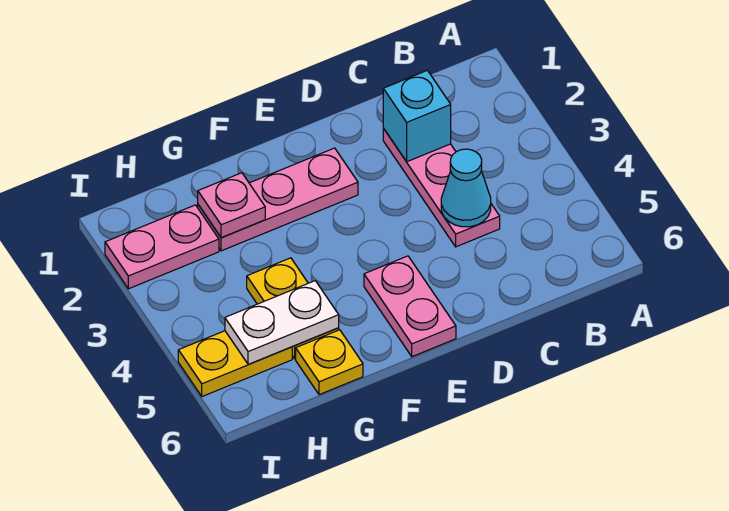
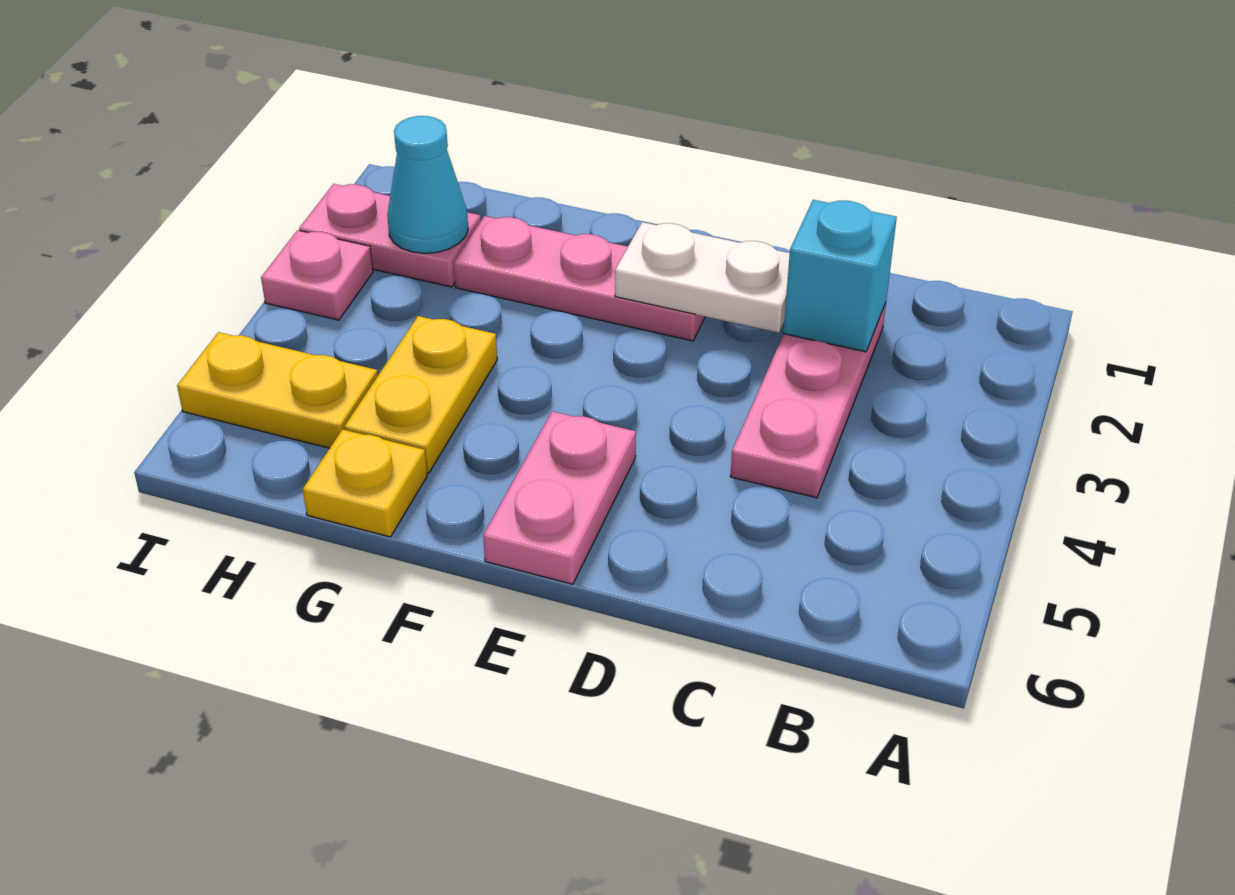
cyan 1x1 cone [441,149,491,227] -> cyan 1x1 cone moved to [387,116,468,253]
pink 1x1 plate [198,173,265,238] -> pink 1x1 plate moved to [261,230,373,320]
white 1x2 plate [225,281,339,365] -> white 1x2 plate moved to [615,222,790,333]

